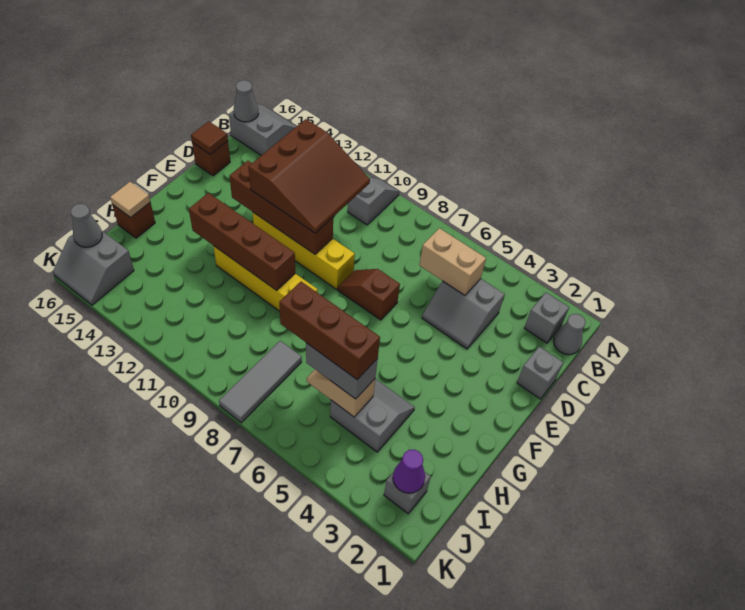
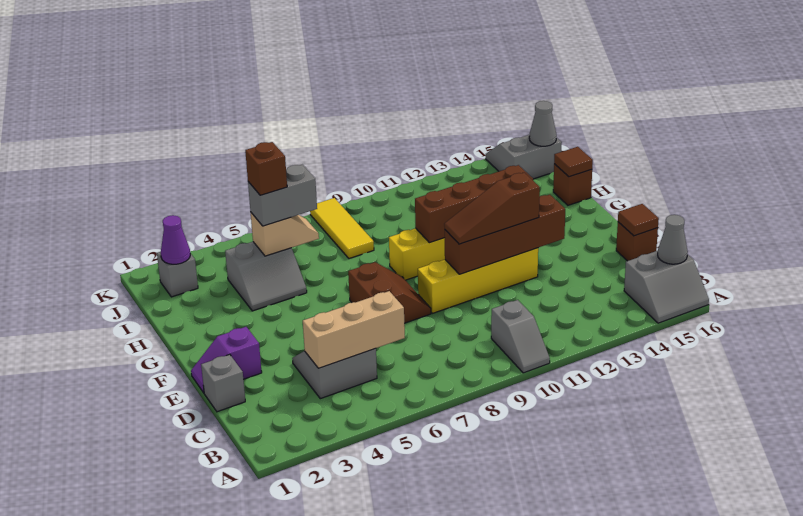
grey 1x1 cone [554,314,586,355] -> none
grey 1x1 brick [525,293,569,343] -> none
tan 1x2 brick [419,228,486,295] -> tan 1x3 brick [303,291,405,368]
brown 3x3 slope [248,119,370,233] -> brown 1x3 slope [444,173,540,244]
none -> purple 1x2 slope [191,327,262,393]
brown 1x2 slope [338,269,400,320] -> brown 2x2 slope [348,262,431,323]
tan 1x1 tile [110,182,150,217] -> brown 1x1 tile [554,147,593,177]
brown 1x3 brick [279,282,380,380] -> brown 1x1 brick [245,142,287,195]
grey 1x3 tile [219,341,302,423] -> yellow 1x3 tile [310,198,374,258]

